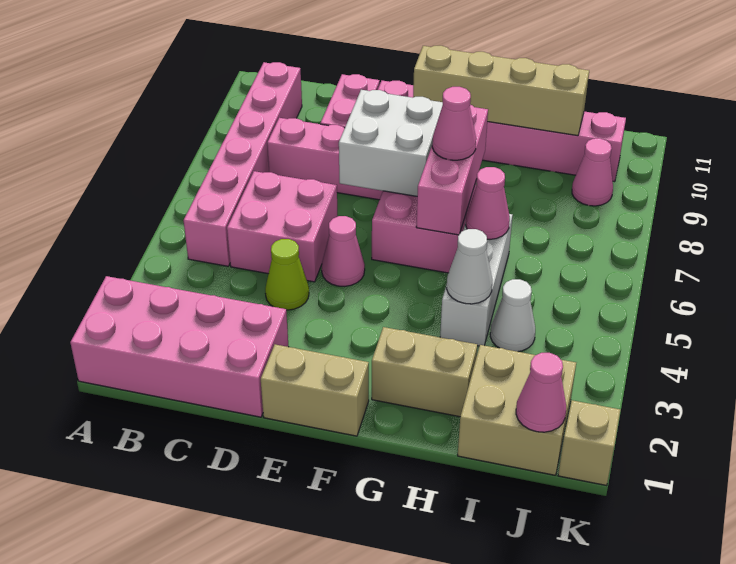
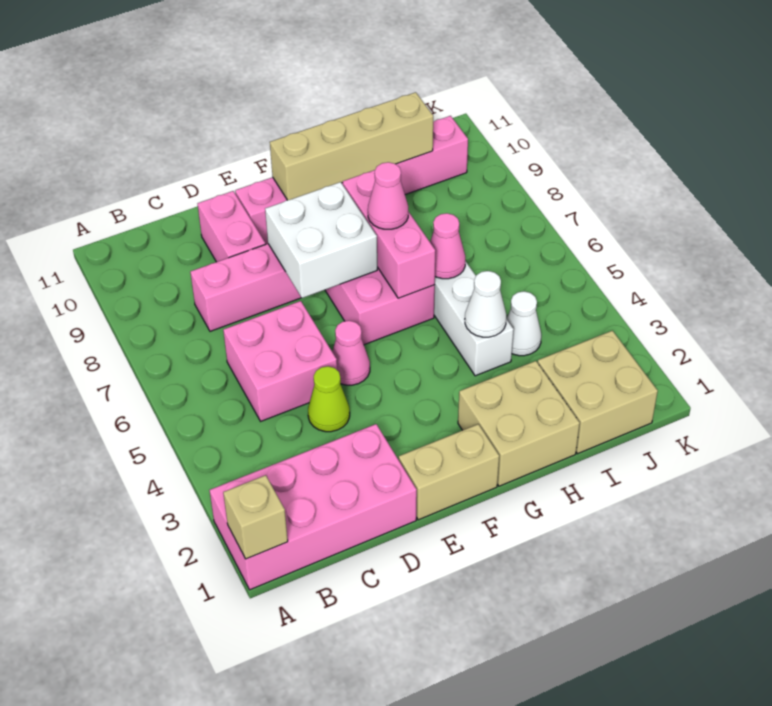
pink 1x6 brick [184,62,302,266] -> none
tan 1x2 brick [372,327,477,417] -> tan 2x2 brick [458,361,580,486]
pink 1x1 cone [516,353,566,432] -> none
pink 1x1 cone [572,138,613,206] -> none
tan 1x1 brick [558,400,620,486] -> tan 1x1 brick moved to [223,475,288,559]

